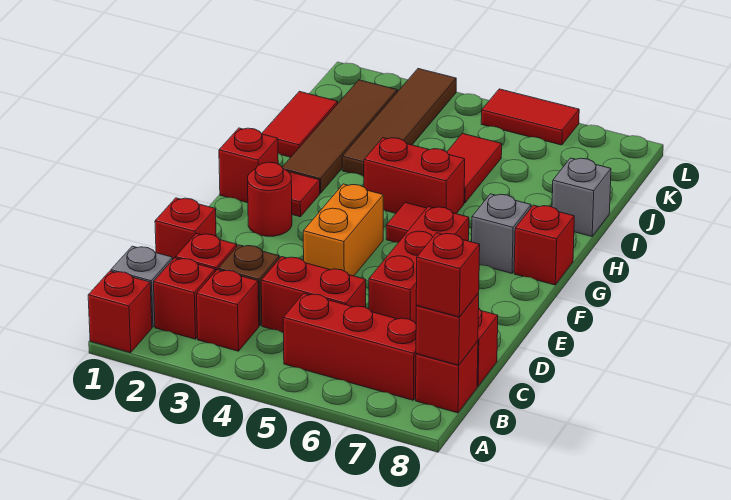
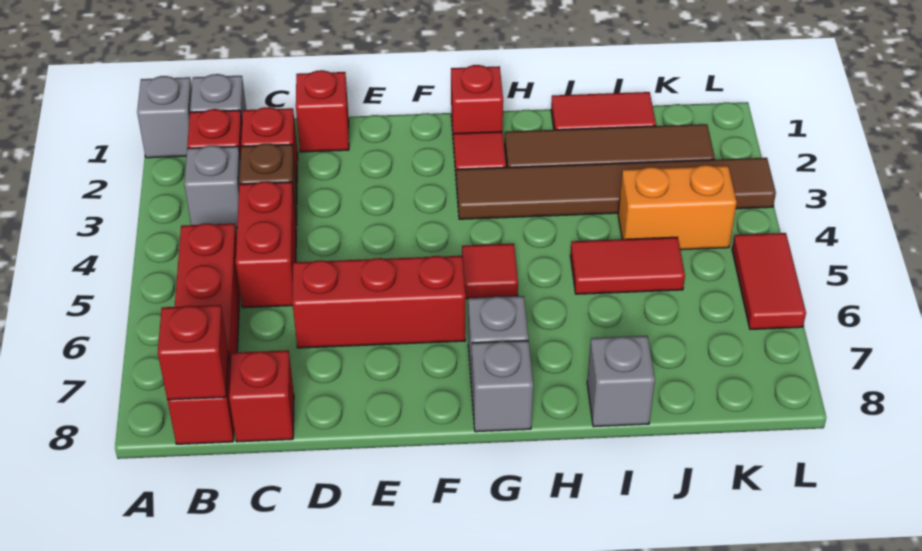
red 1x1 brick [88,271,152,353] -> grey 1x1 brick [137,76,192,158]
red 1x1 brick [196,270,259,351] -> grey 1x1 brick [184,146,240,228]
red 1x1 brick [416,233,480,317] -> none
orange 1x2 brick [303,184,383,276] -> orange 1x2 brick moved to [618,165,737,250]
red 1x1 round brick [248,162,292,236] -> none
red 1x1 brick [514,205,574,285] -> grey 1x1 brick [471,341,533,432]
red 1x2 brick [364,138,465,214] -> none
brown 1x4 tile [342,69,456,177] -> brown 1x6 tile [456,158,776,219]

